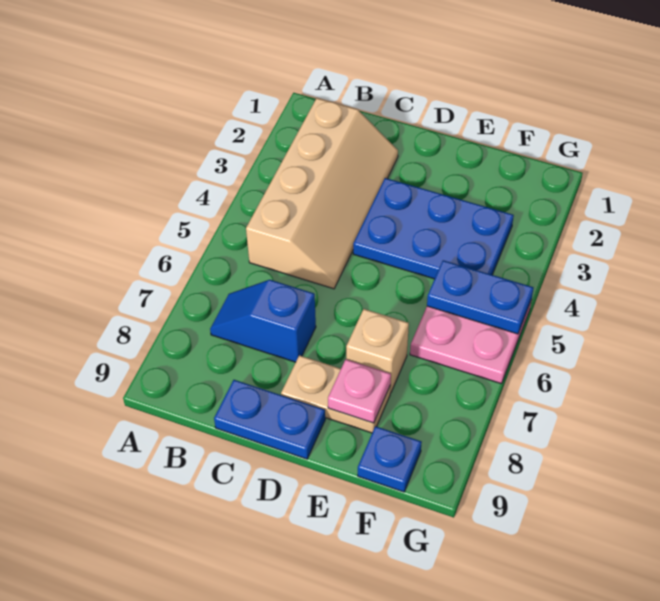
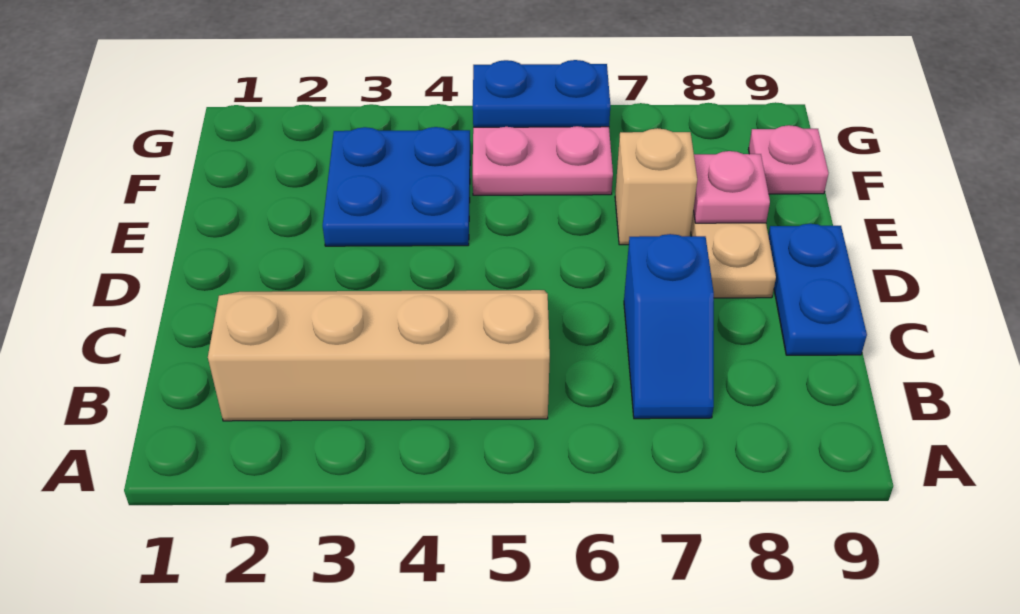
blue 2x3 plate [353,178,514,279] -> blue 2x2 plate [323,127,470,246]
blue 1x2 plate [427,260,533,334] -> blue 1x2 plate turned to [473,60,610,127]
blue 1x1 plate [358,426,422,492] -> pink 1x1 plate [749,125,828,194]

